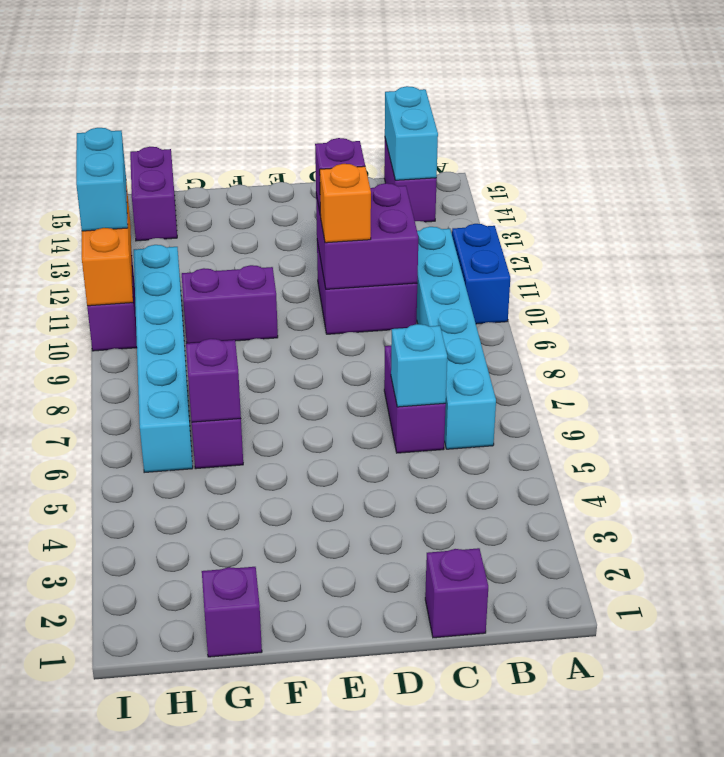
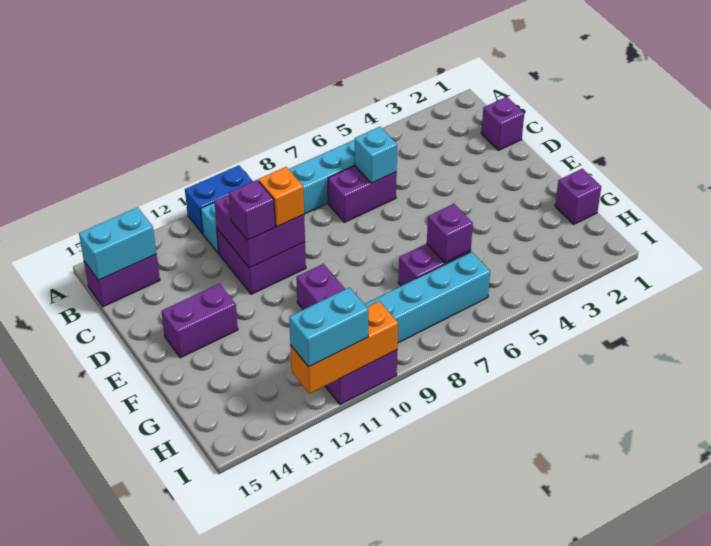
purple 1x2 brick [130,147,177,241] -> purple 1x2 brick moved to [161,284,238,358]

